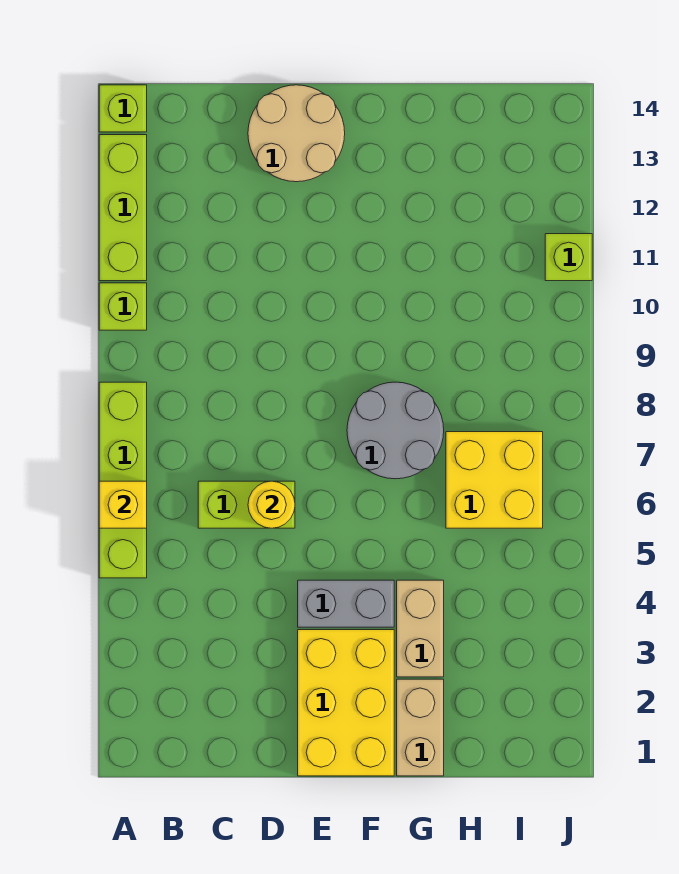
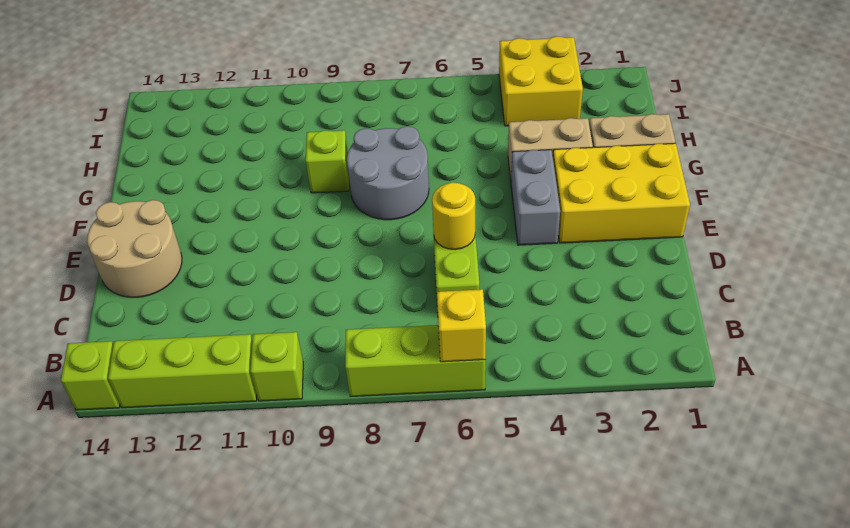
lime 1x4 brick [99,382,147,578] -> lime 1x3 brick [345,325,486,397]
yellow 2x2 brick [446,432,543,528] -> yellow 2x2 brick moved to [499,36,583,126]
lime 1x1 brick [545,234,592,281] -> lime 1x1 brick moved to [306,130,349,193]

